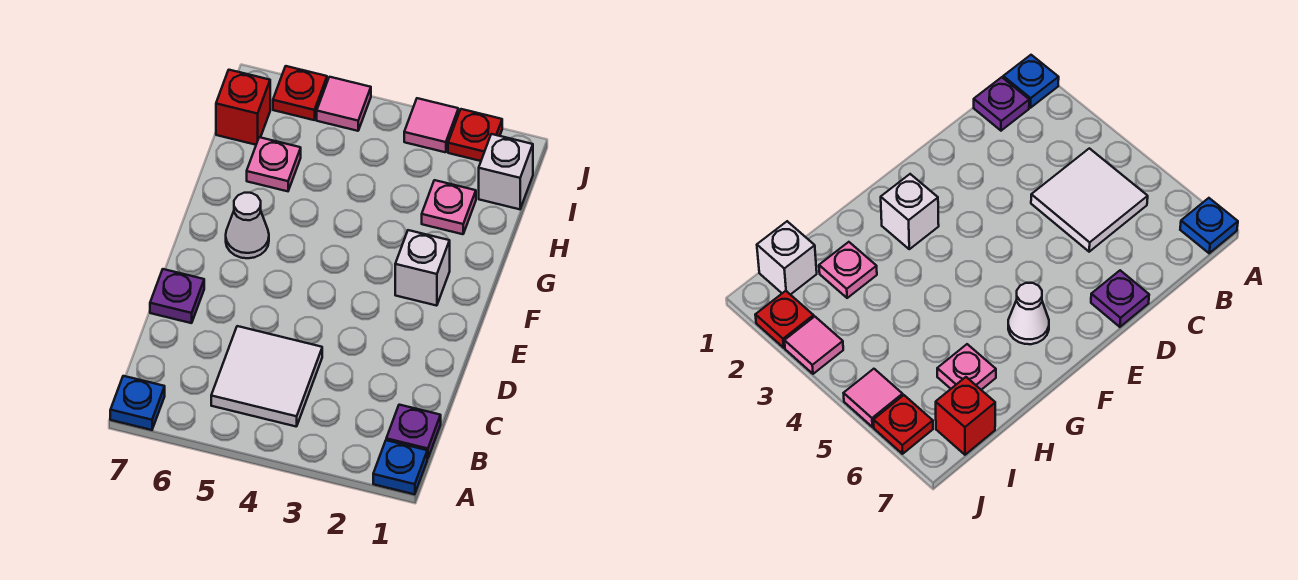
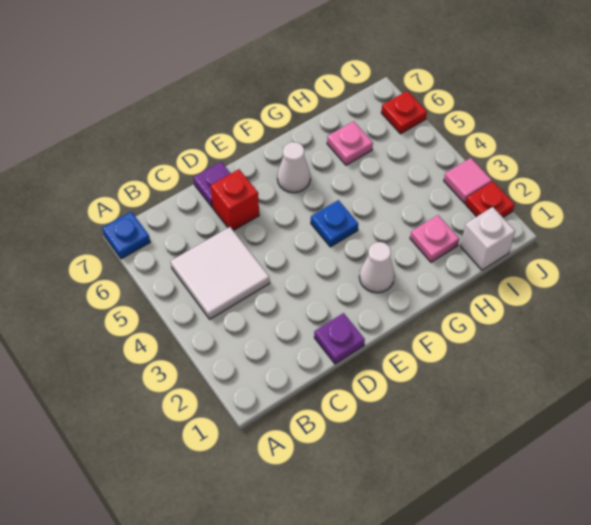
blue 1x1 plate [373,440,427,494] -> blue 1x1 plate moved to [311,200,358,247]
purple 1x1 plate [386,405,441,459] -> purple 1x1 plate moved to [314,313,365,364]
white 1x1 brick [395,230,450,306] -> white 1x1 cone [359,242,394,293]
red 1x1 brick [216,70,270,145] -> red 1x1 brick moved to [210,169,259,231]
pink 1x1 tile [317,77,371,131] -> none

